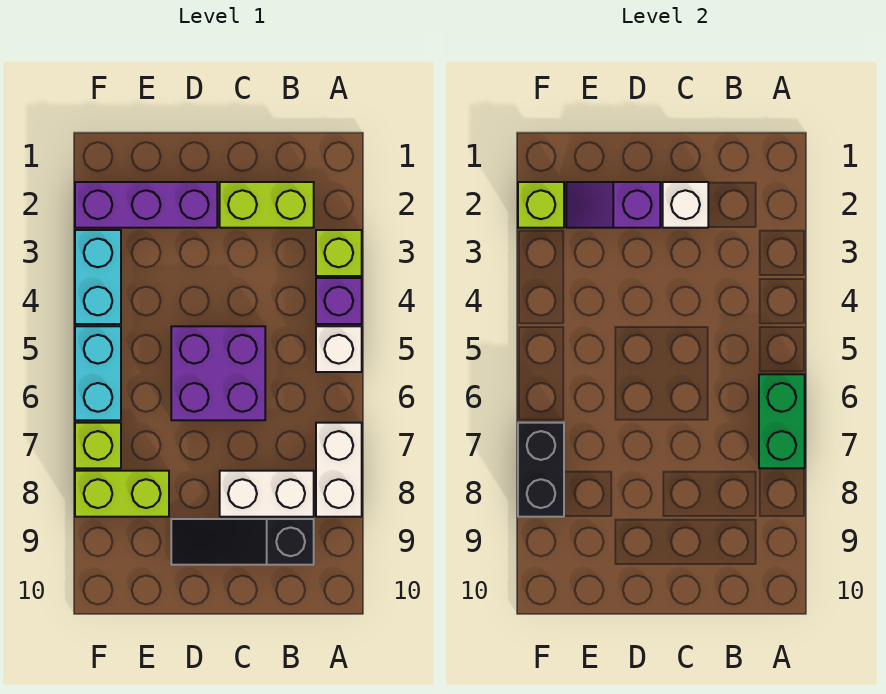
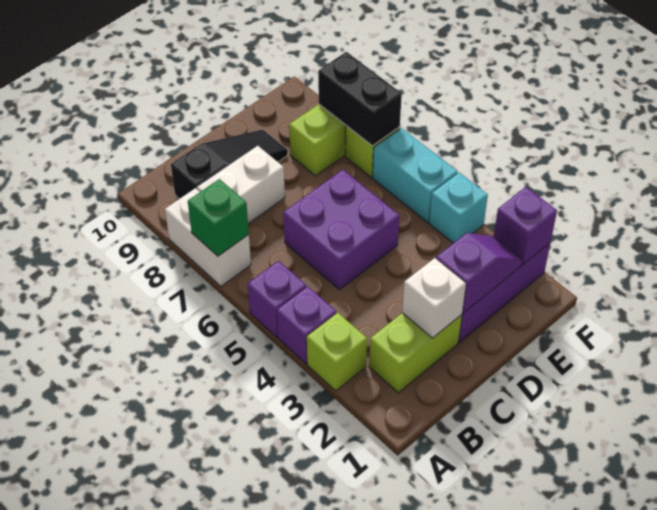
white 1x1 brick [316,326,362,372] -> purple 1x1 brick [248,261,306,337]
green 1x2 brick [759,374,805,468] -> green 1x1 brick [188,179,249,256]
lime 1x1 brick [518,182,564,228] -> purple 1x1 brick [494,187,557,264]
cyan 1x2 brick [75,230,121,324] -> cyan 1x1 brick [429,173,488,243]

